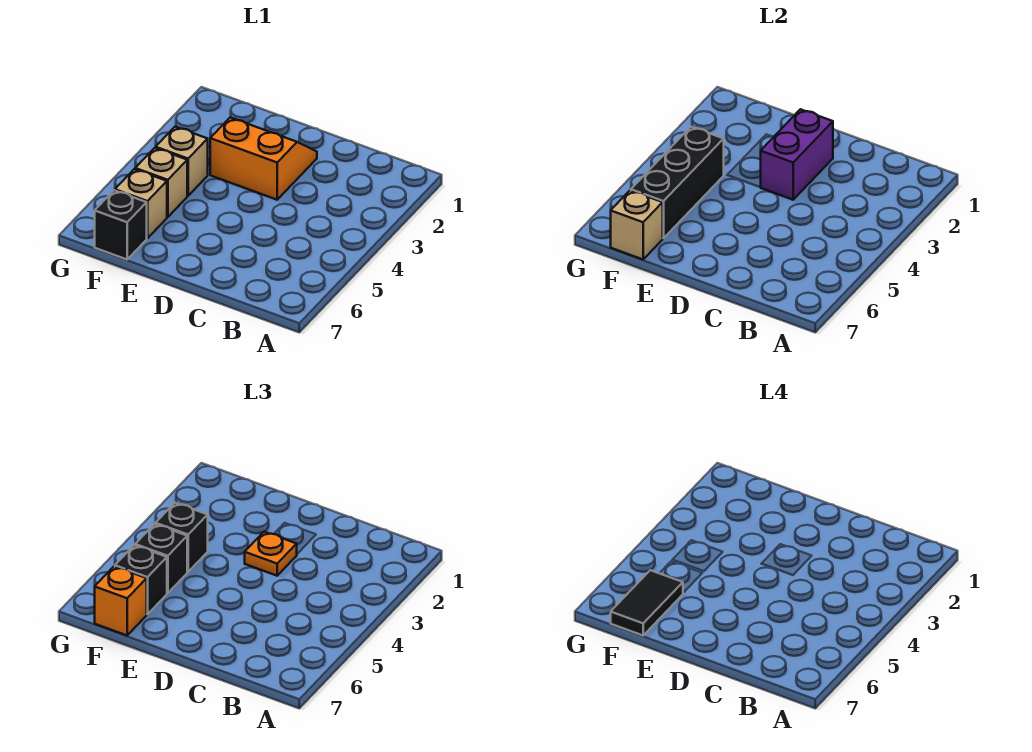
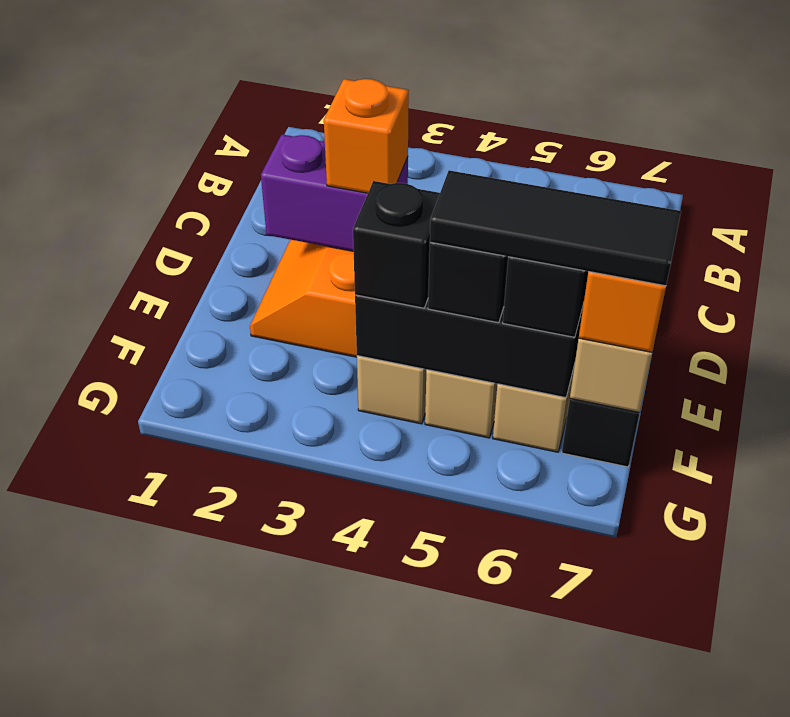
orange 1x1 plate [245,532,297,576] -> orange 1x1 brick [324,79,409,193]
black 1x2 tile [611,570,683,635] -> black 1x3 tile [430,170,681,286]

